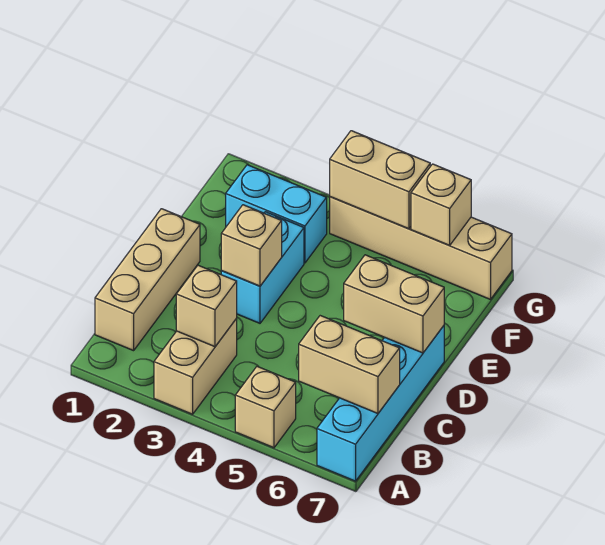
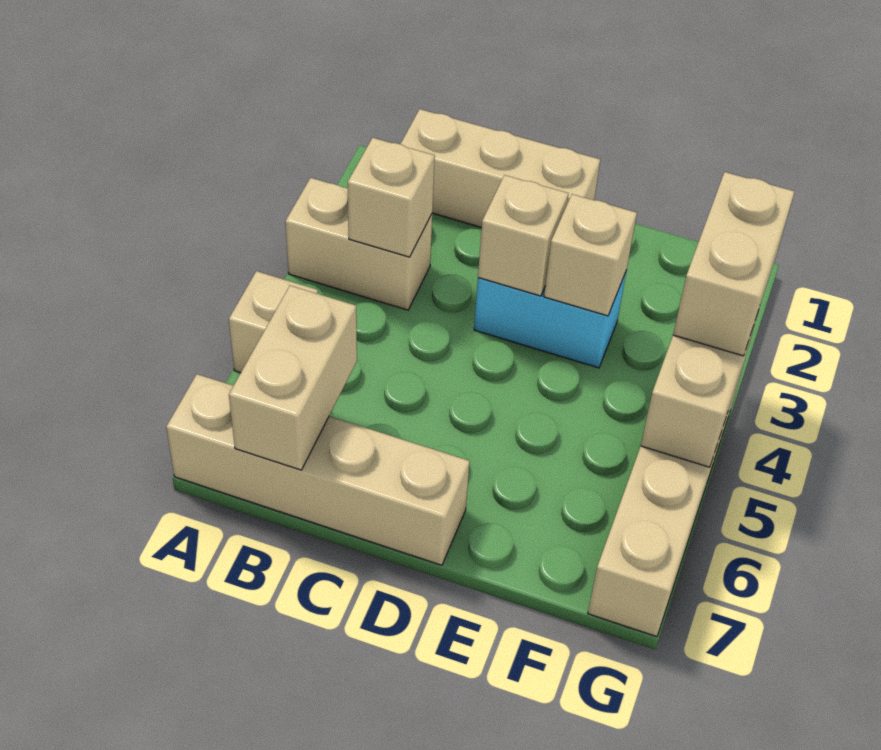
cyan 1x4 brick [317,326,444,481] -> tan 1x4 brick [166,374,470,565]
tan 1x2 brick [344,255,444,353] -> tan 1x2 brick moved to [673,172,795,356]
cyan 1x2 brick [226,165,327,263] -> none
tan 1x1 brick [411,164,471,245] -> tan 1x1 brick moved to [544,194,637,316]

